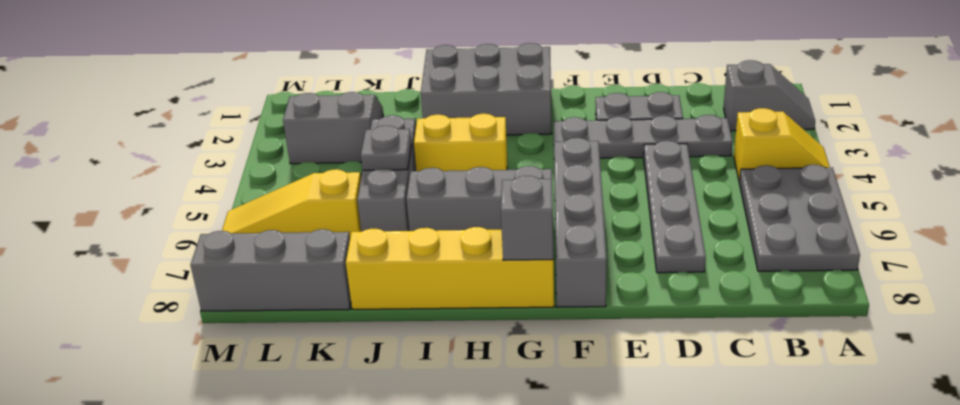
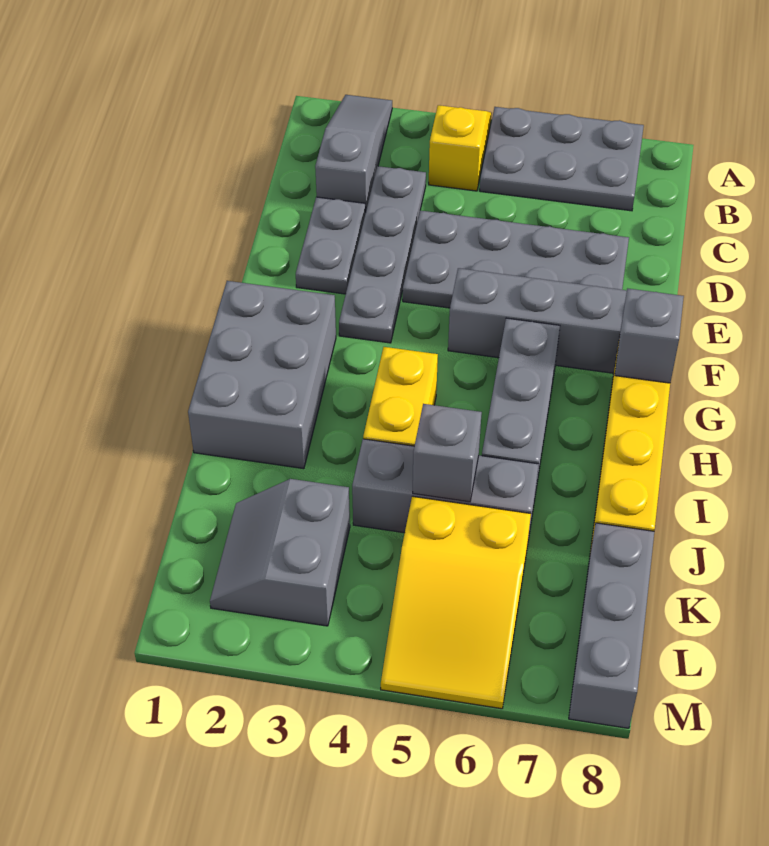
grey 1x2 slope [724,60,815,131] -> grey 1x3 slope [315,95,392,210]
grey 1x4 plate [644,141,706,273] -> grey 2x4 plate [403,211,629,308]
grey 1x1 plate [361,126,411,170] -> grey 1x1 brick [413,404,482,502]
yellow 1x3 slope [222,169,361,237] -> yellow 2x3 slope [381,496,531,709]

